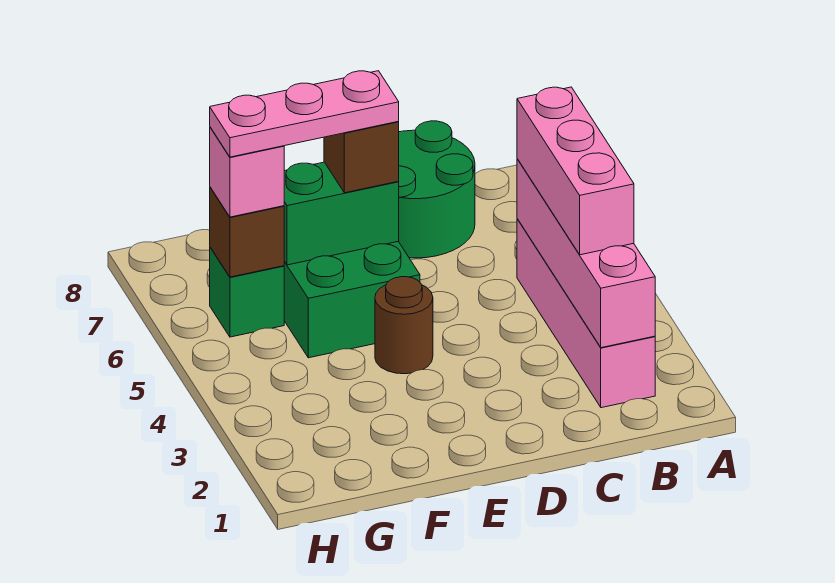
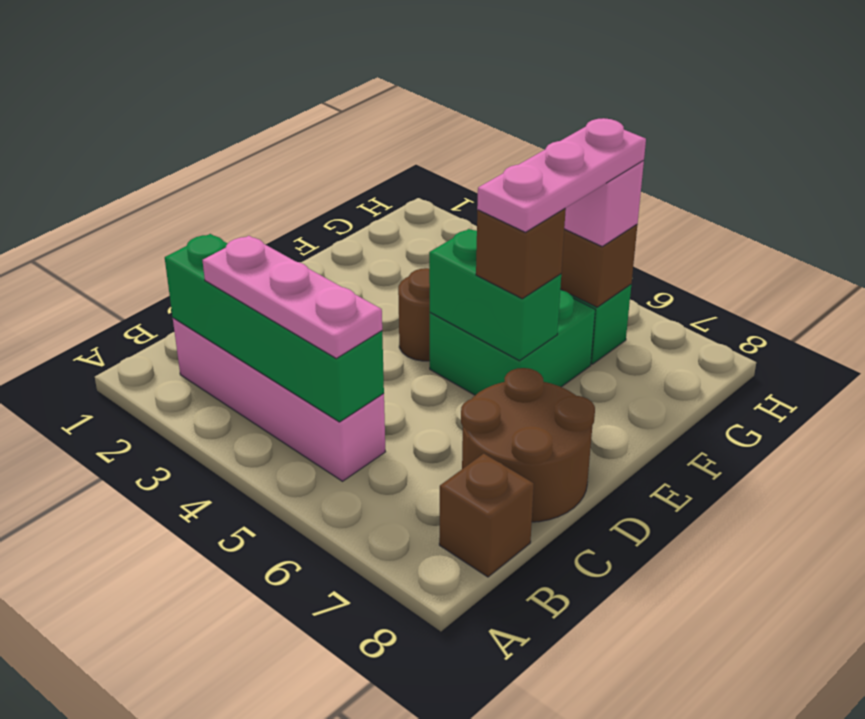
pink 1x4 brick [517,159,655,348] -> green 1x4 brick [165,234,384,422]
pink 1x3 brick [517,87,634,255] -> pink 1x3 plate [203,236,382,358]
none -> brown 1x1 brick [439,454,534,577]
green 2x2 round brick [399,121,475,258] -> brown 2x2 round brick [461,368,595,522]
green 1x2 brick [284,162,399,265] -> green 1x2 brick turned to [429,229,561,361]

